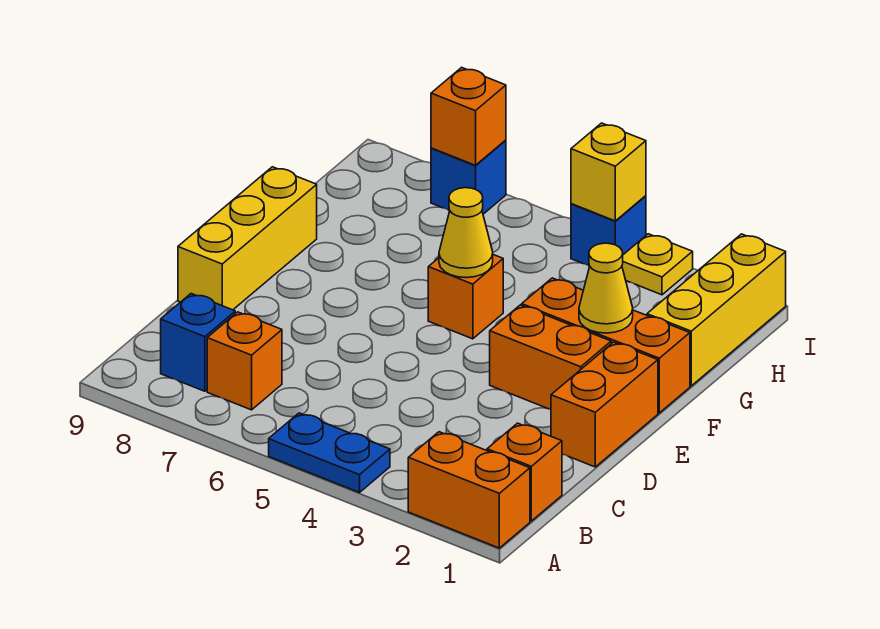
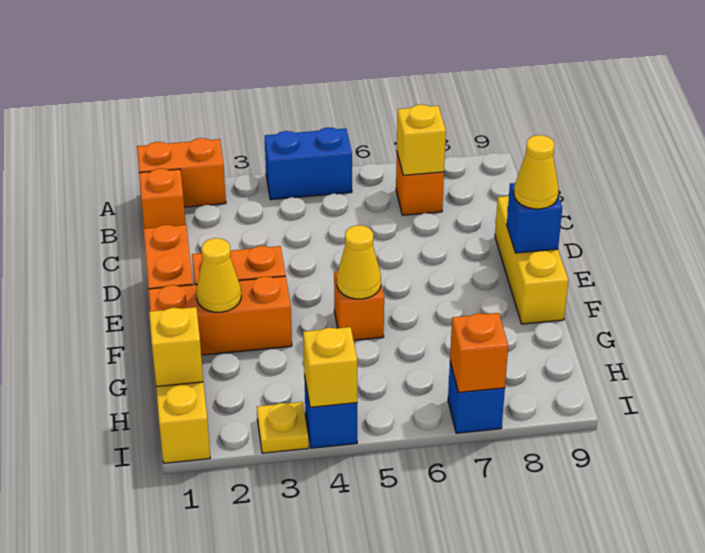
blue 1x2 plate [269,413,390,493] -> blue 1x2 brick [265,127,352,200]
none -> yellow 1x1 brick [397,105,446,175]
blue 1x1 brick [161,294,235,391] -> blue 1x1 brick moved to [507,183,562,253]
none -> yellow 1x1 cone [514,135,559,209]
none -> yellow 1x1 brick [149,307,203,387]

